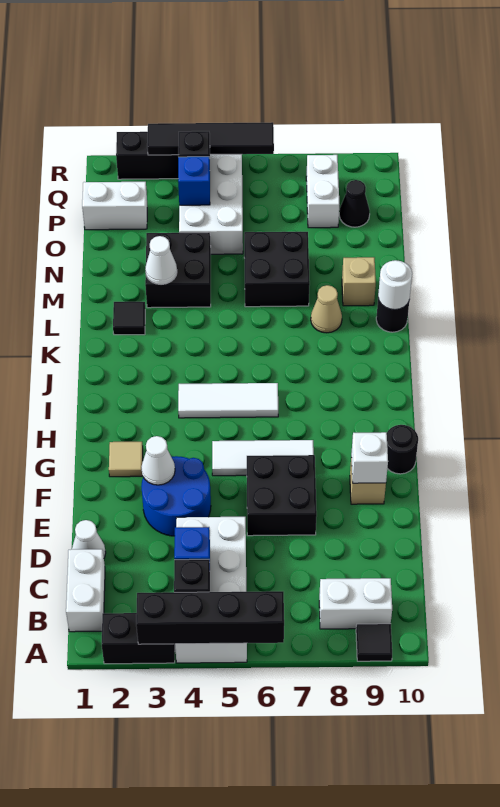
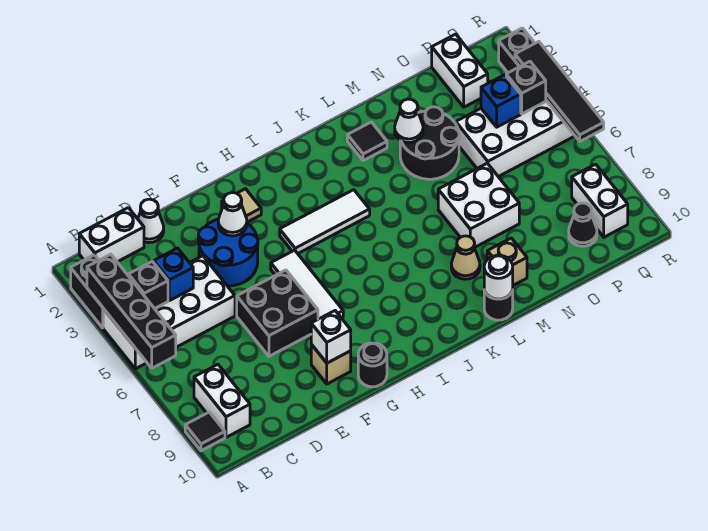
white 1x3 tile [178,383,278,418] -> white 1x3 tile turned to [280,190,370,253]
black 2x2 brick [145,232,211,308] -> black 2x2 round brick [400,107,459,179]
black 2x2 brick [244,232,310,307] -> white 2x2 brick [438,163,519,247]
white 1x2 brick [306,155,339,228] -> white 1x2 brick turned to [572,164,628,237]

